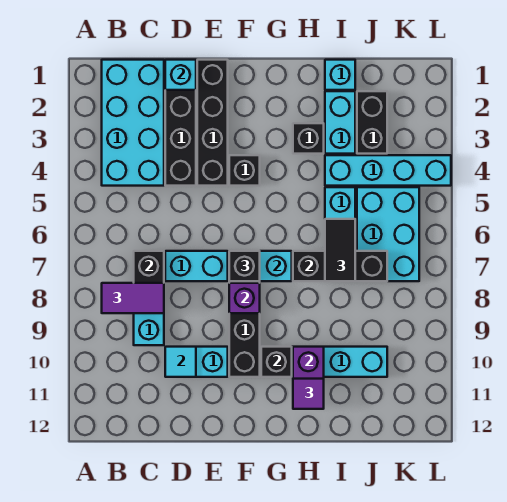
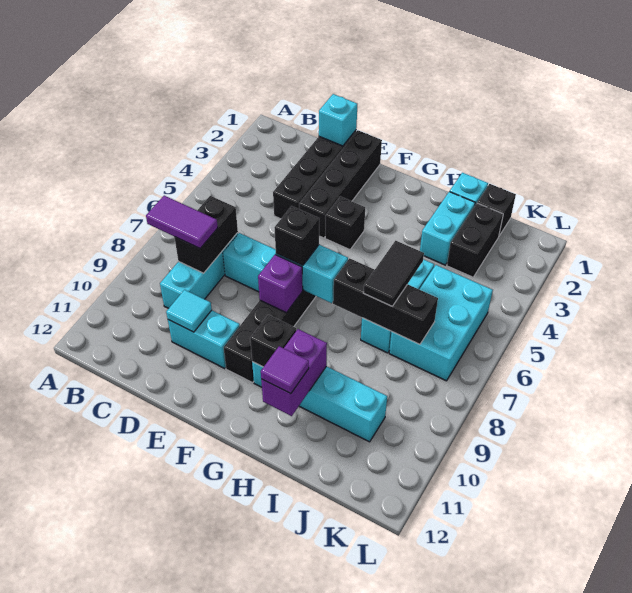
cyan 2x4 brick [102,60,164,186] -> none
black 1x1 brick [293,123,324,154] -> black 1x1 brick moved to [477,184,516,236]
cyan 1x4 brick [325,155,451,186] -> none

